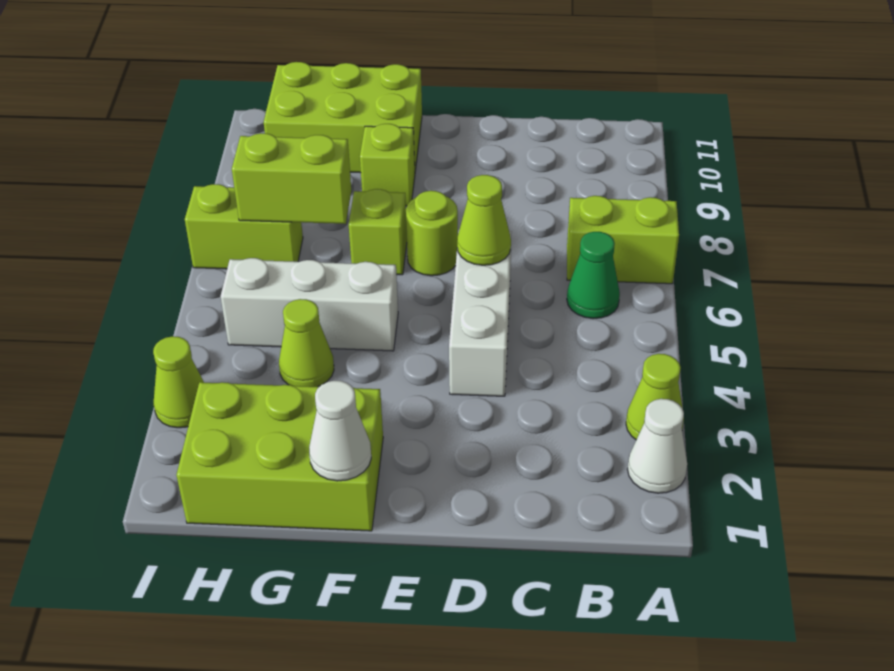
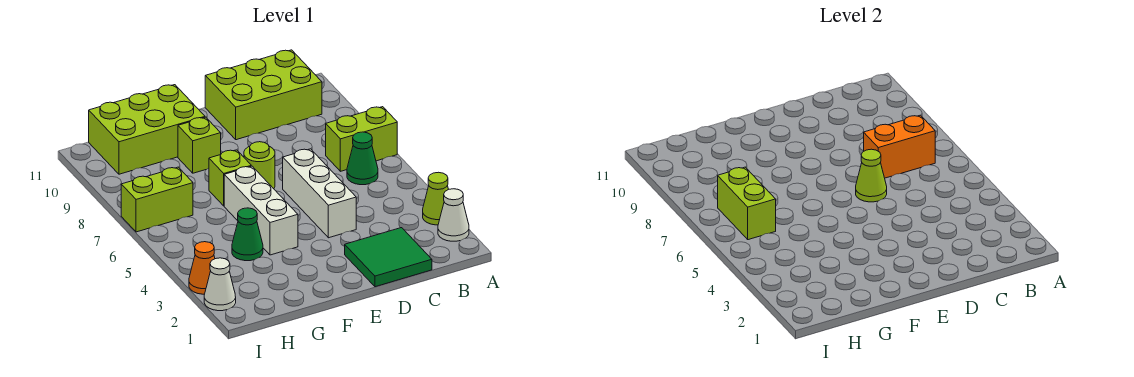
none -> orange 1x2 brick [864,115,935,178]
none -> green 2x2 tile [345,228,432,287]
lime 2x3 brick [176,382,383,531] -> lime 2x3 brick moved to [205,50,322,140]
white 1x1 cone [309,381,371,481] -> white 1x1 cone moved to [204,258,236,311]
white 1x3 brick [221,258,398,351] -> white 1x3 brick turned to [224,166,298,255]
lime 1x1 cone [279,299,334,387] -> green 1x1 cone [232,208,263,261]
lime 1x2 brick [232,133,351,224] -> lime 1x2 brick turned to [718,167,776,240]
lime 1x1 cone [153,336,204,428] -> orange 1x1 cone [189,242,215,294]

